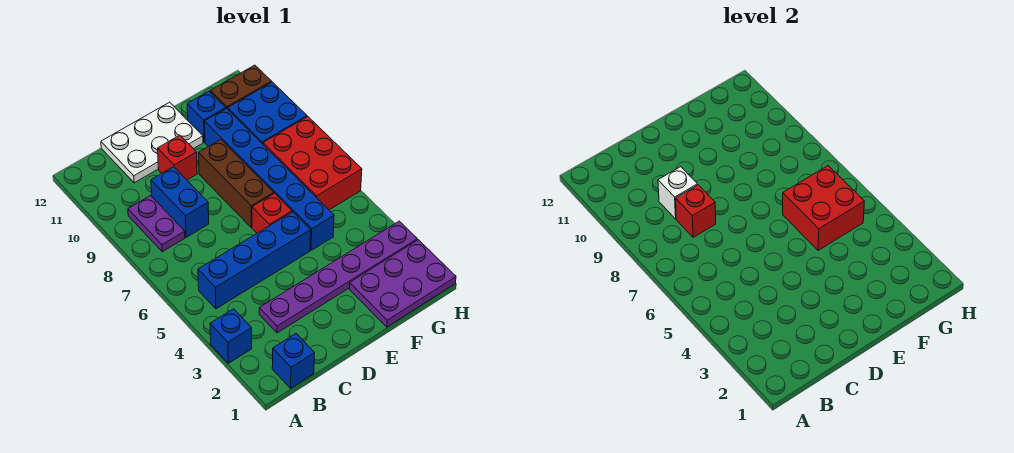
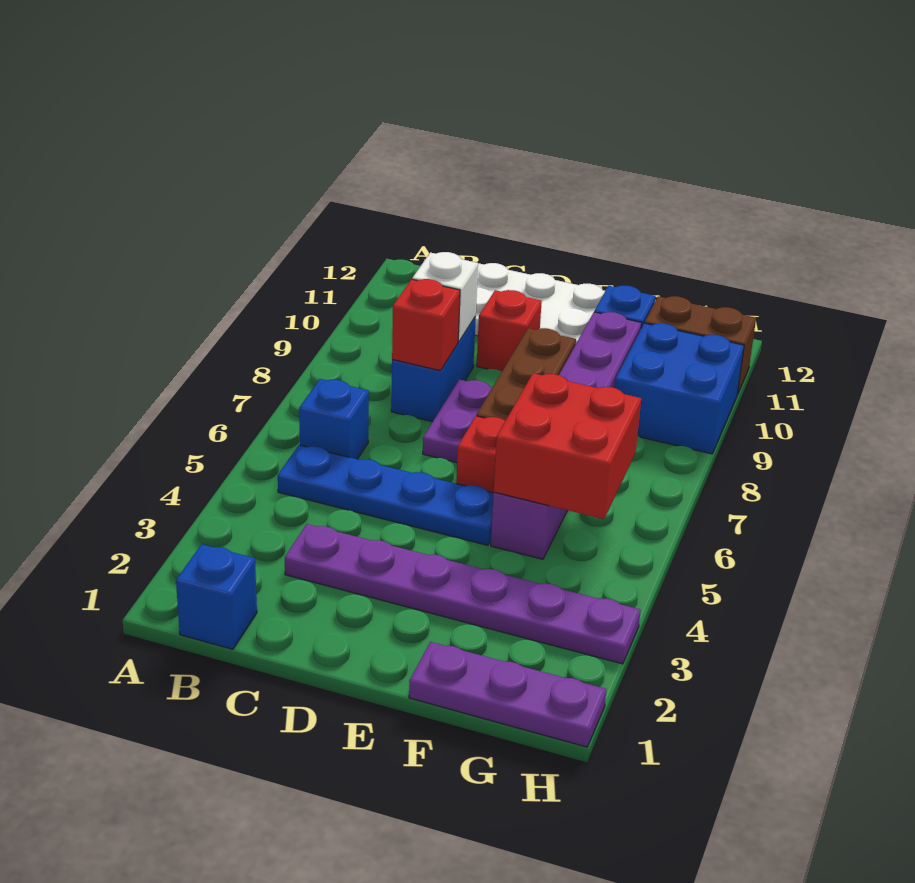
blue 1x1 brick [210,309,252,363] -> blue 1x1 brick moved to [299,379,369,459]
blue 1x4 brick [198,212,311,309] -> blue 1x4 plate [278,445,494,545]
purple 1x2 plate [128,196,185,252] -> purple 1x2 plate moved to [423,379,493,463]
purple 2x3 plate [349,240,456,327] -> purple 1x3 plate [409,642,607,747]
blue 1x6 brick [205,108,334,250] -> purple 1x6 brick [491,312,642,559]
red 2x3 brick [263,117,362,210] -> none

